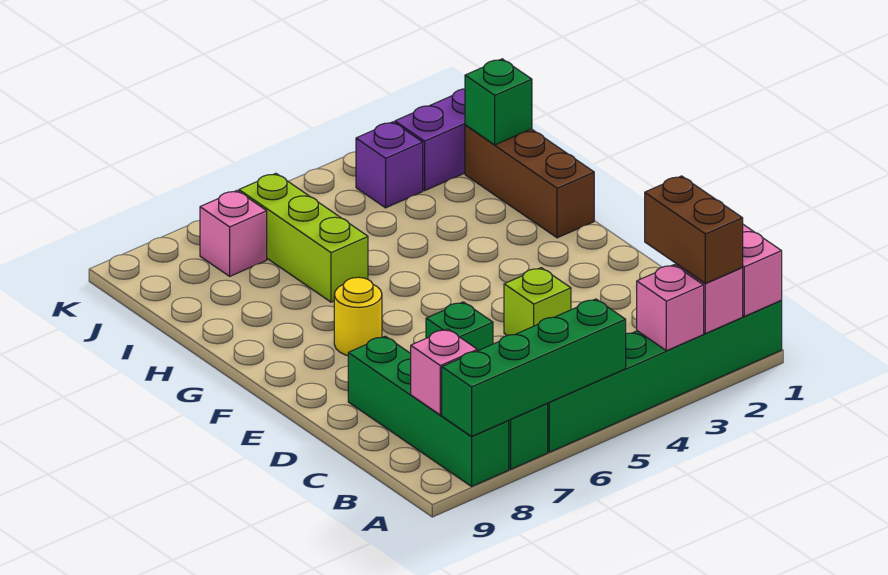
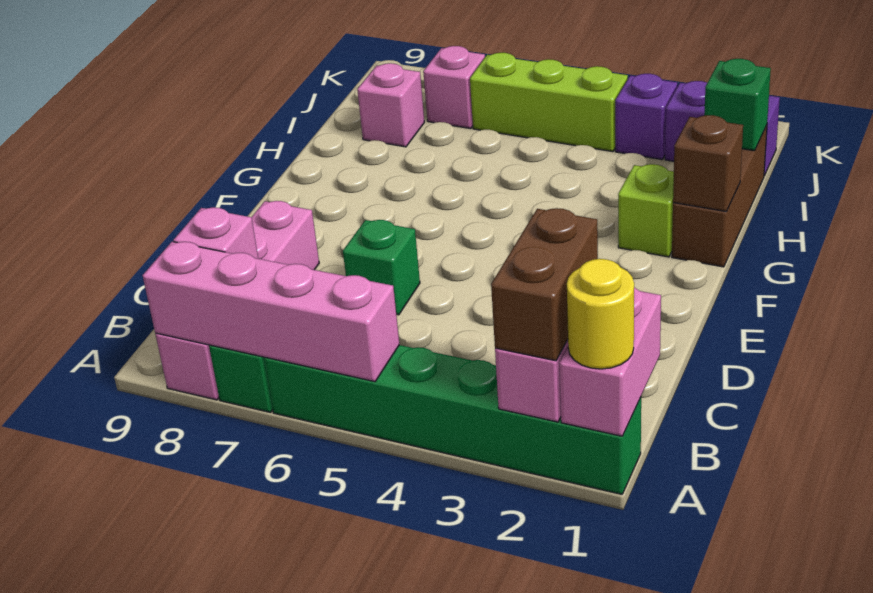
pink 1x1 brick [637,265,704,351] -> pink 1x1 brick moved to [357,63,424,147]
green 1x4 brick [442,299,626,436] -> pink 1x4 brick [143,242,399,382]
green 1x4 brick [348,336,509,486] -> pink 1x4 brick [155,201,319,400]
lime 1x1 brick [504,268,571,336] -> lime 1x1 brick moved to [618,164,674,257]
yellow 1x1 round brick [334,277,382,356] -> yellow 1x1 round brick moved to [567,259,634,369]
none -> brown 1x1 brick [673,115,743,212]
lime 1x3 brick [239,173,368,302] -> lime 1x3 brick turned to [470,53,628,152]

